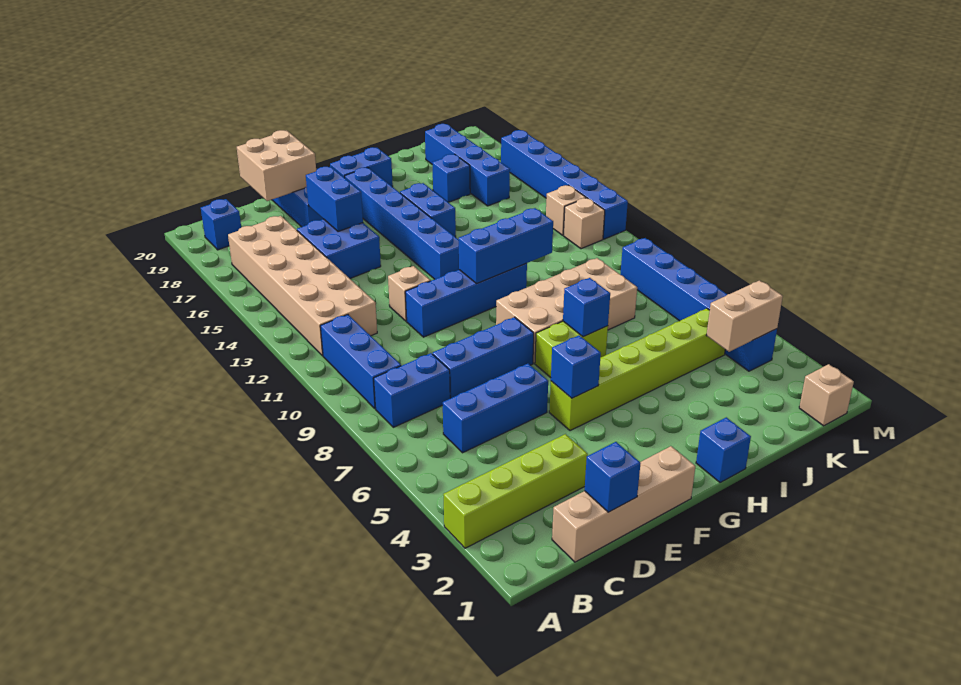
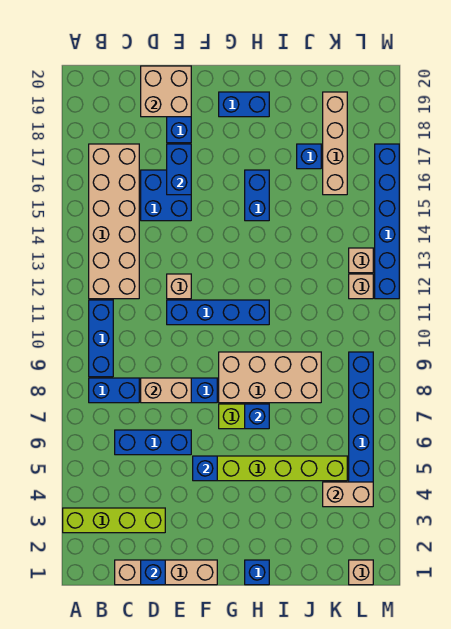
blue 1x1 brick [201,199,241,250] -> none
none -> tan 1x2 brick [141,378,191,403]
blue 1x3 brick [459,208,553,283] -> none
blue 1x6 brick [345,168,459,279] -> none
blue 1x4 brick [425,124,510,206] -> tan 1x4 brick [323,92,347,195]

